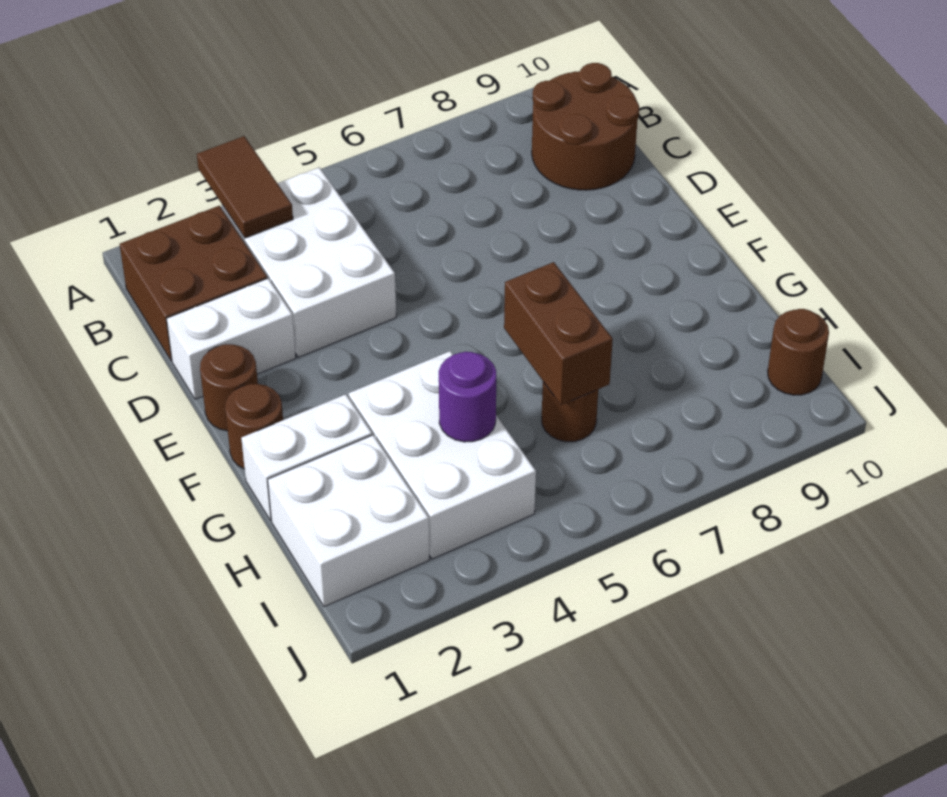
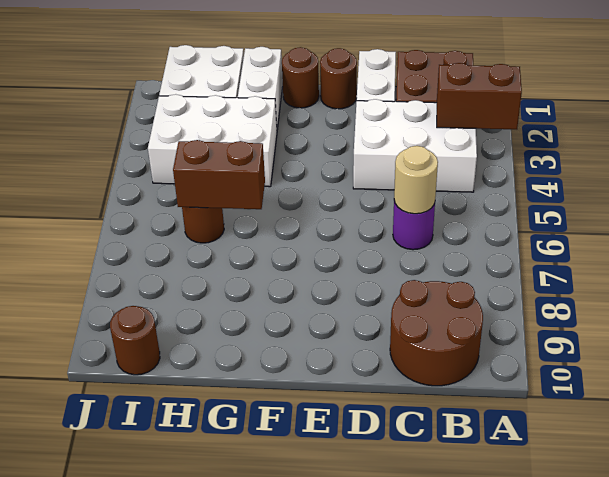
brown 1x2 tile [197,136,293,238] -> brown 1x2 brick [437,63,522,129]
none -> tan 1x1 round brick [394,146,438,214]
purple 1x1 round brick [439,352,496,442] -> purple 1x1 round brick moved to [393,201,435,250]

